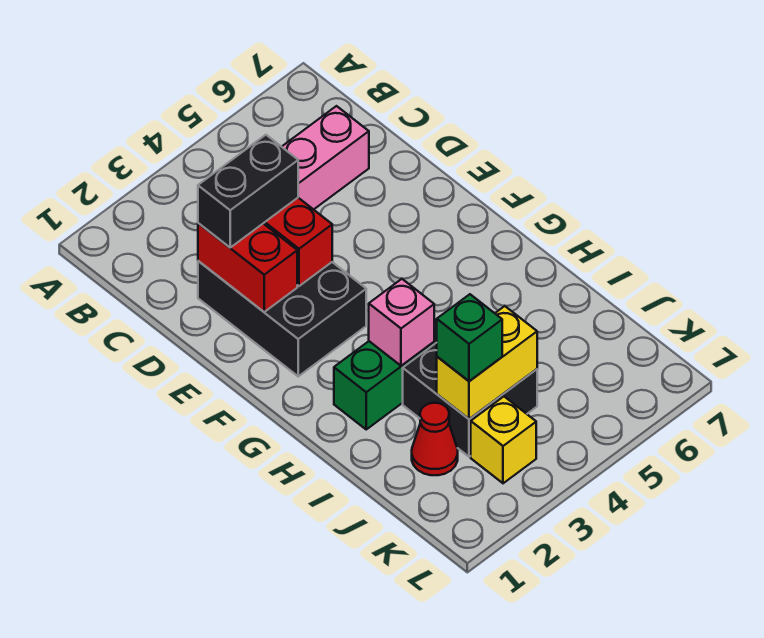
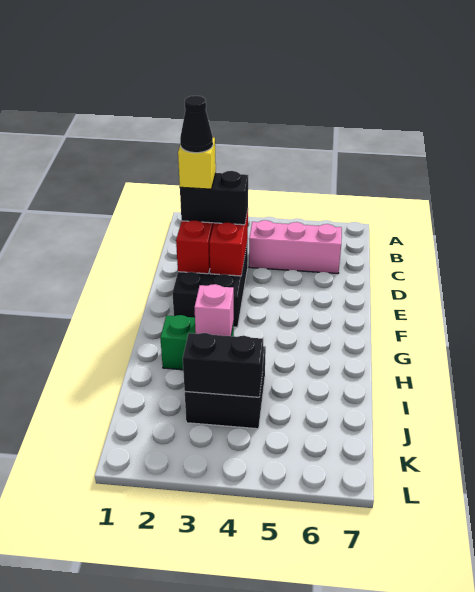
none -> black 1x1 cone [180,96,213,153]
red 1x1 cone [412,403,458,475] -> none
yellow 1x2 brick [437,306,537,419] -> black 1x2 brick [183,333,263,397]
green 1x1 brick [437,294,502,381] -> none
yellow 1x1 brick [471,397,536,483] -> yellow 1x1 brick moved to [178,138,216,189]

